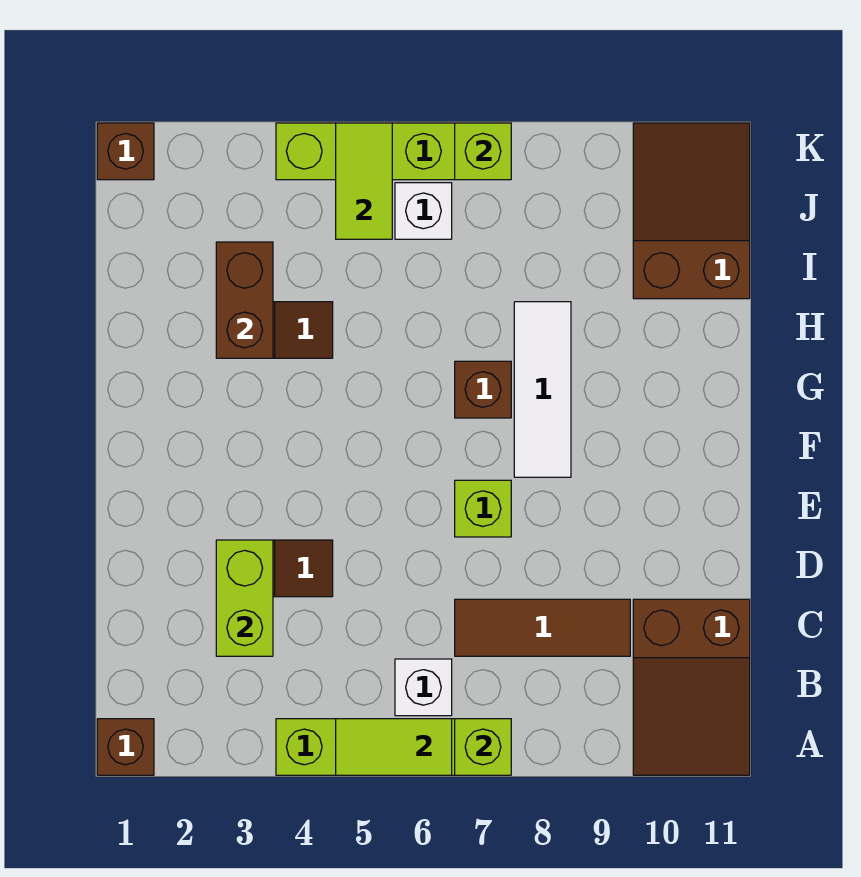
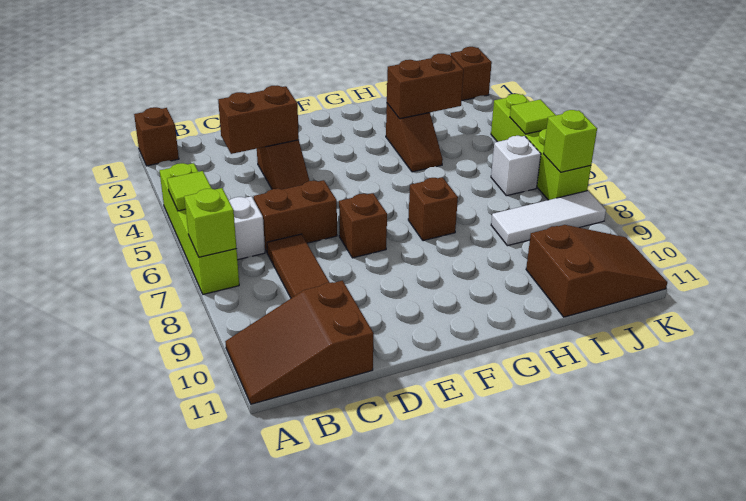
lime 1x2 tile [336,719,452,775] -> lime 1x1 tile [167,171,212,211]
lime 1x2 brick [216,540,273,656] -> brown 1x2 brick [218,86,299,154]
none -> brown 1x2 brick [254,180,337,252]
lime 1x1 brick [455,480,511,537] -> brown 1x1 brick [339,193,387,258]
white 1x3 tile [514,302,571,477] -> white 1x3 tile moved to [491,191,606,246]
lime 1x2 tile [336,123,392,239] -> lime 1x1 tile [510,99,555,134]

